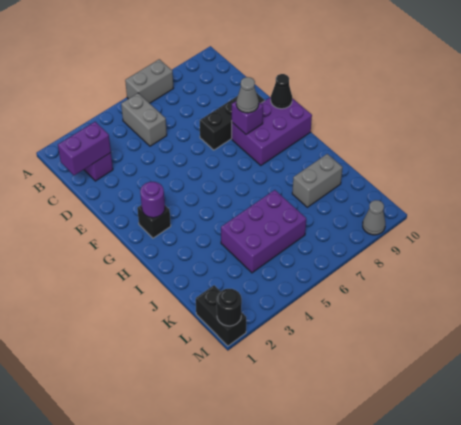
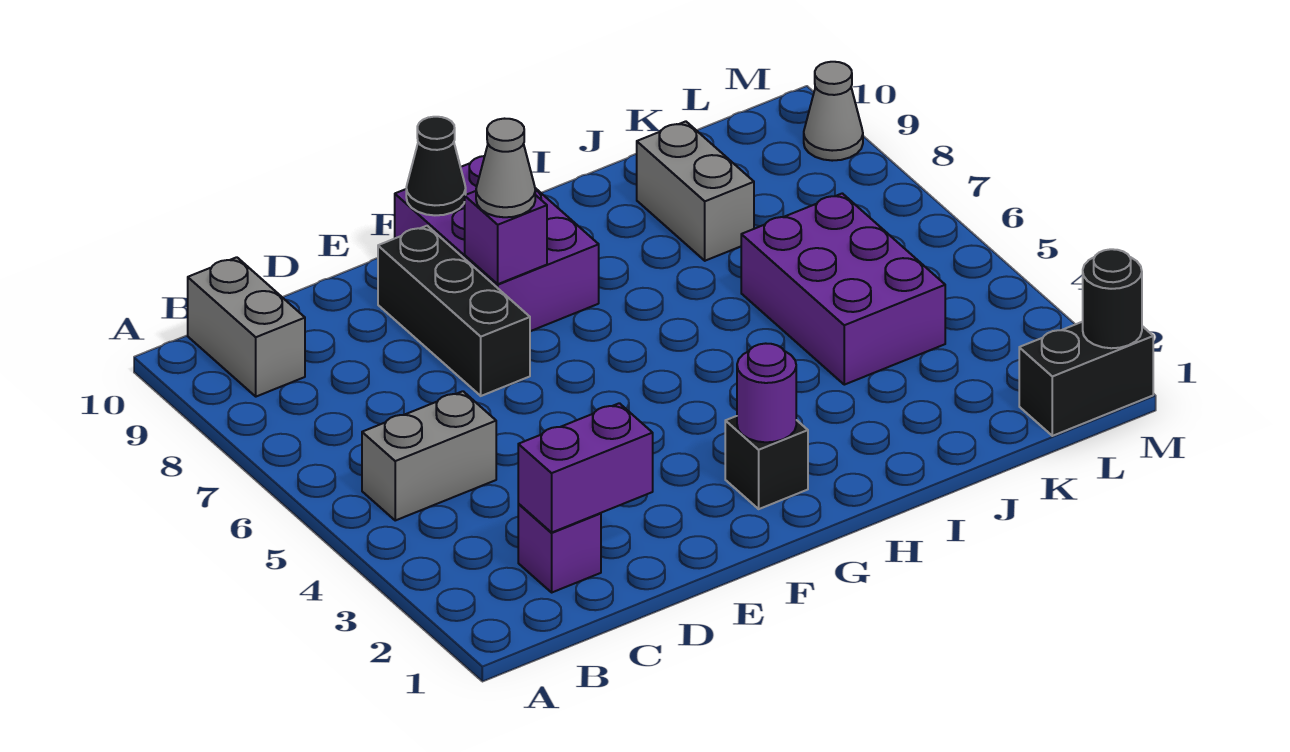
grey 1x2 brick [125,59,173,103] -> grey 1x2 brick moved to [188,257,305,397]
purple 1x2 brick [58,122,111,175] -> purple 1x2 brick turned to [518,403,653,532]

